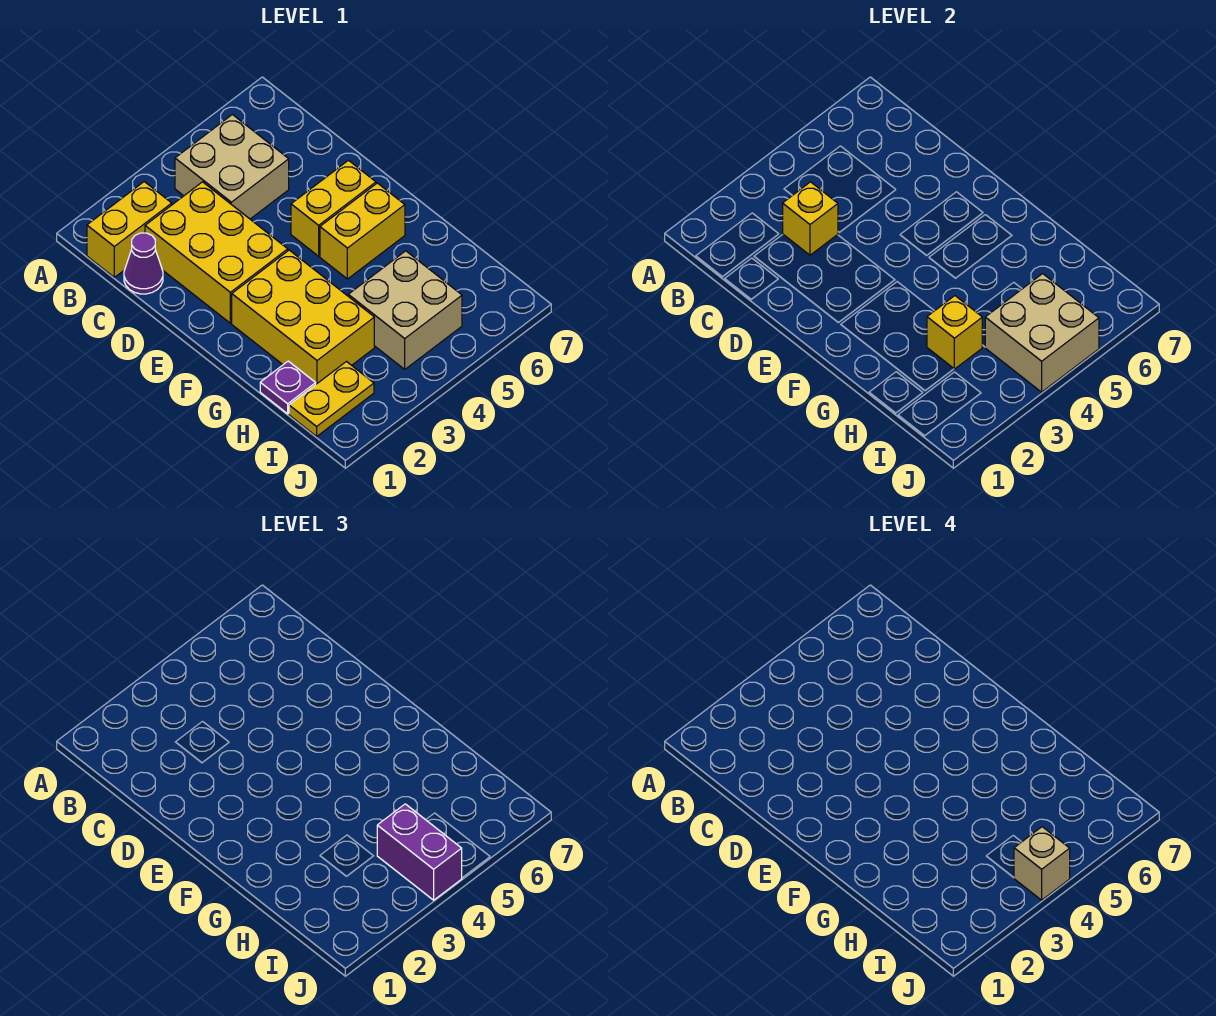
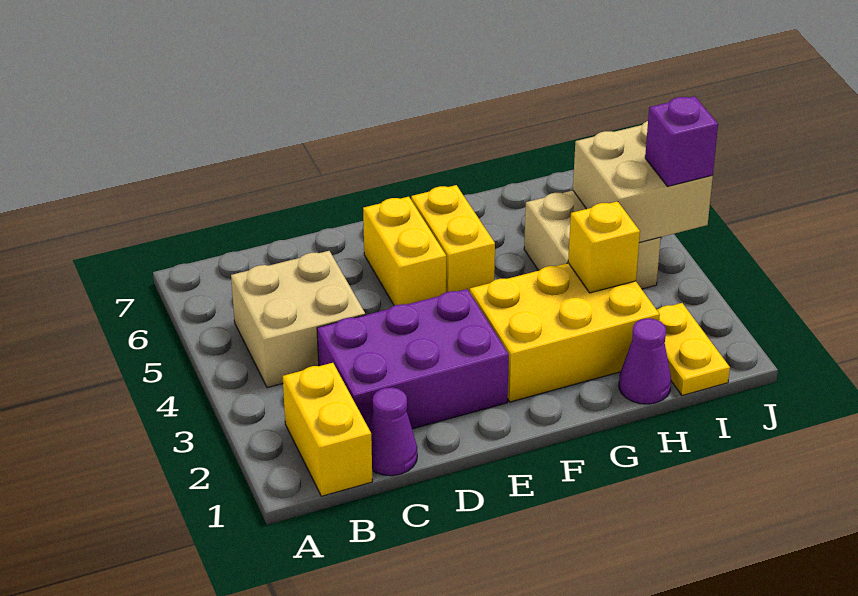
yellow 2x3 brick [145,182,288,323] -> purple 2x3 brick [317,289,509,429]
yellow 1x1 brick [783,182,838,255] -> none
purple 1x1 plate [260,361,316,414] -> purple 1x1 cone [619,318,671,404]
purple 1x2 brick [377,804,462,900] -> purple 1x1 brick [645,96,718,186]
tan 1x1 brick [1014,827,1070,900] -> none

